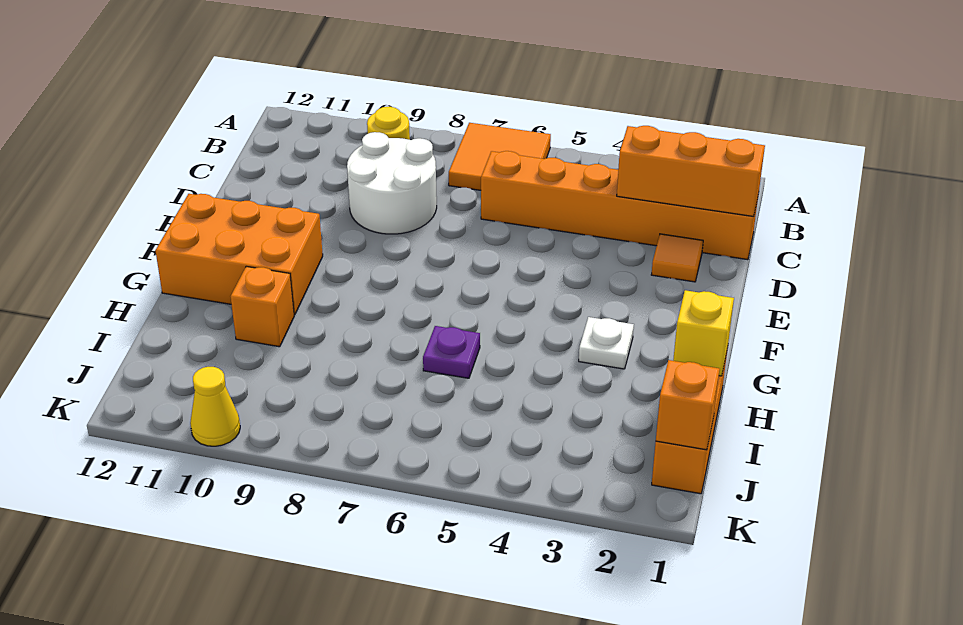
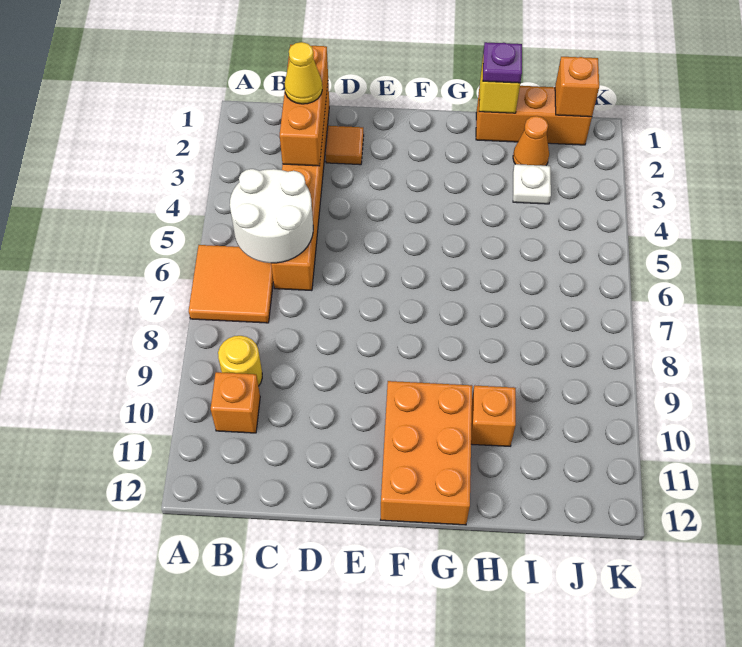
none -> orange 1x1 brick [211,372,260,433]
white 2x2 round brick [347,132,437,234] -> white 2x2 round brick moved to [230,169,313,263]
white 1x1 plate [579,317,634,369] -> white 1x1 plate moved to [513,164,551,204]
purple 1x1 plate [423,326,480,378] -> purple 1x1 plate moved to [483,42,522,83]
none -> orange 1x1 cone [513,116,549,166]
yellow 1x1 cone [190,367,240,446] -> yellow 1x1 cone moved to [284,42,322,104]

